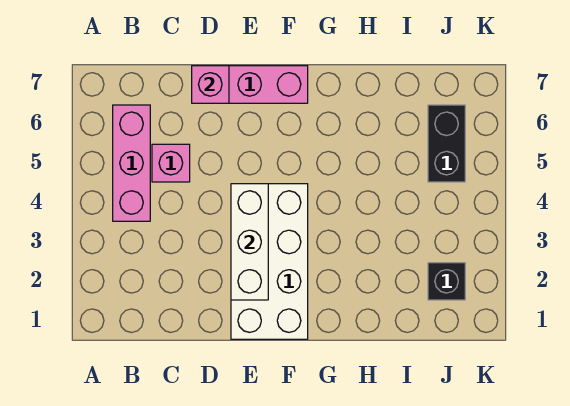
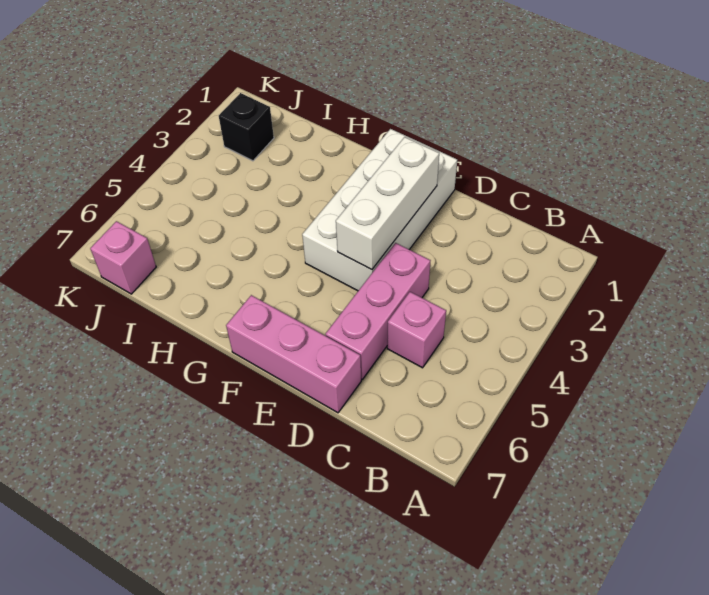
pink 1x3 brick [113,105,150,221] -> pink 1x3 brick moved to [326,243,430,379]
pink 1x1 brick [192,66,229,103] -> pink 1x1 brick moved to [90,221,156,294]
black 1x2 brick [428,105,465,182] -> none

